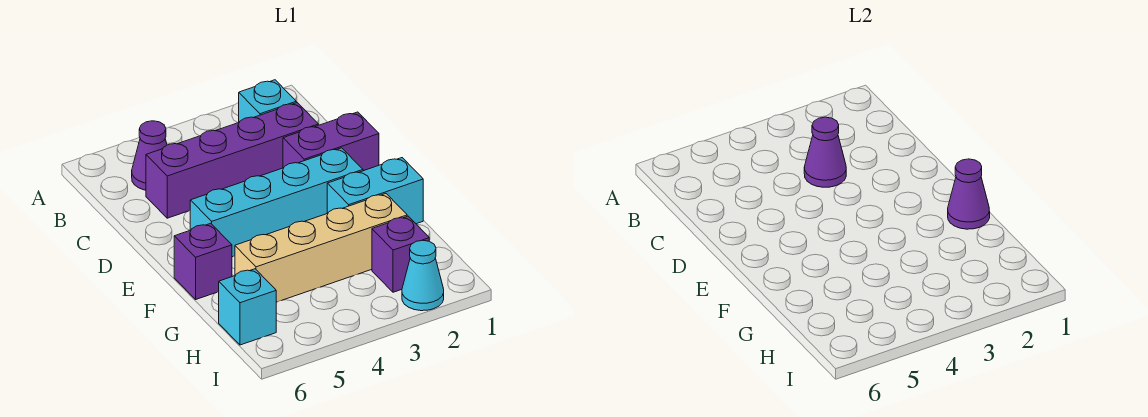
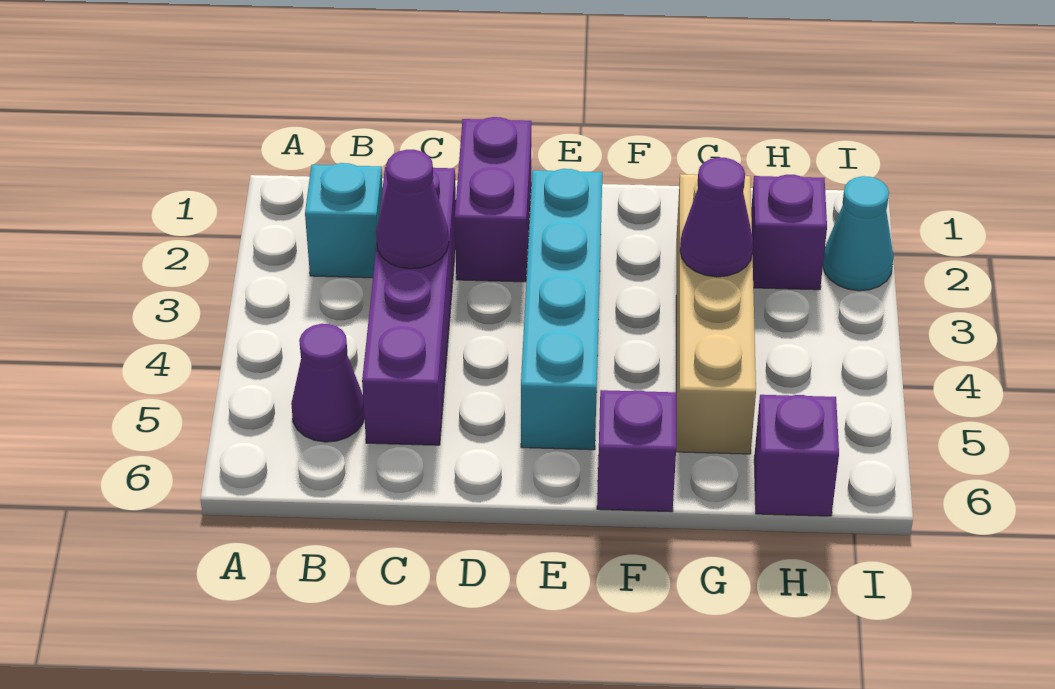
cyan 1x2 brick [327,158,423,224] -> none
purple 1x1 cone [948,159,990,229] -> purple 1x1 cone moved to [680,158,753,277]
cyan 1x1 brick [219,269,276,345] -> purple 1x1 brick [754,395,839,516]

